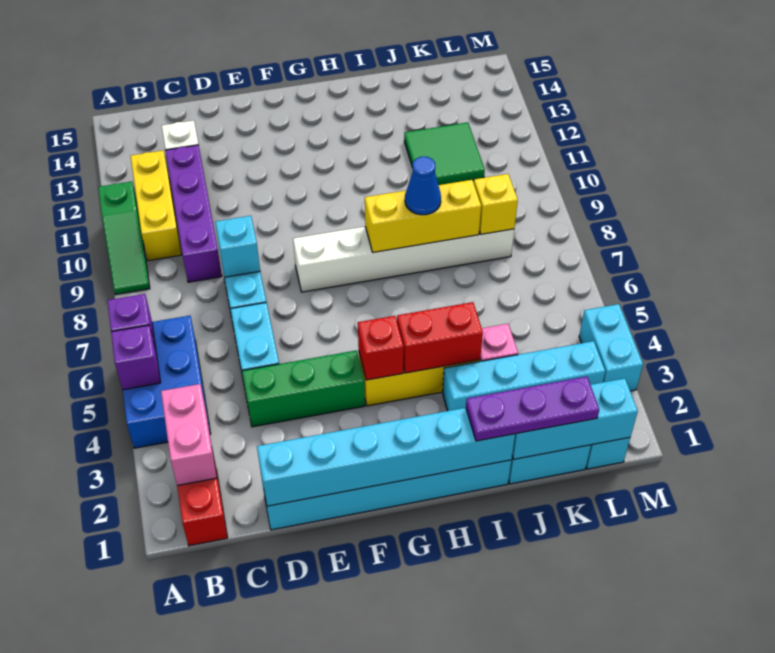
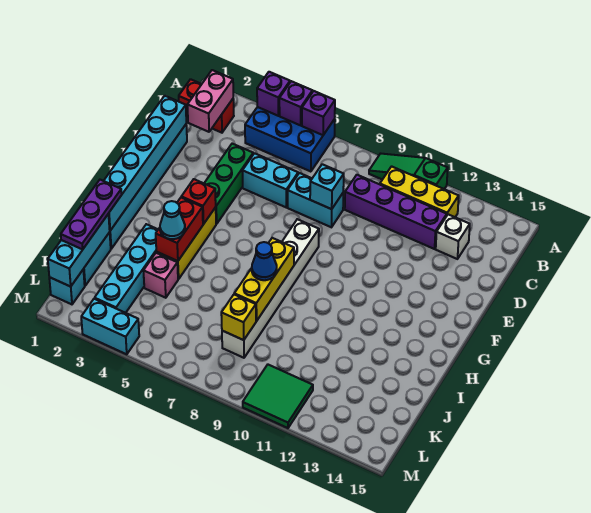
none -> purple 1x1 brick [257,72,290,116]
pink 1x2 brick [161,384,217,486] -> pink 1x2 brick turned to [187,70,233,132]
none -> cyan 1x1 cone [160,201,185,239]
green 2x2 tile [404,122,485,185] -> green 2x2 tile moved to [243,365,313,428]

